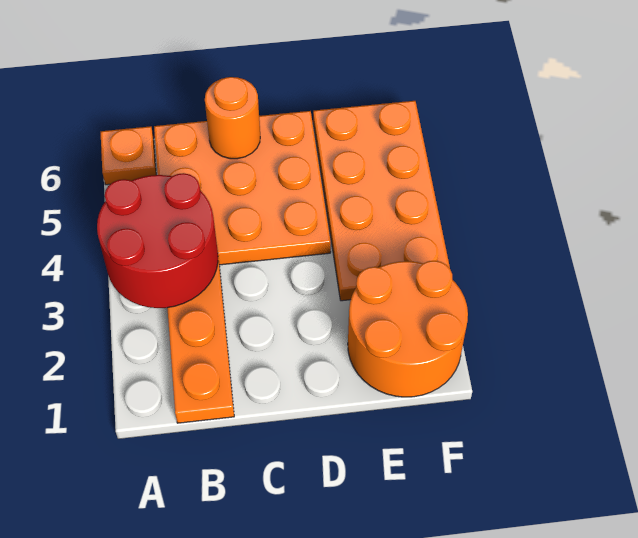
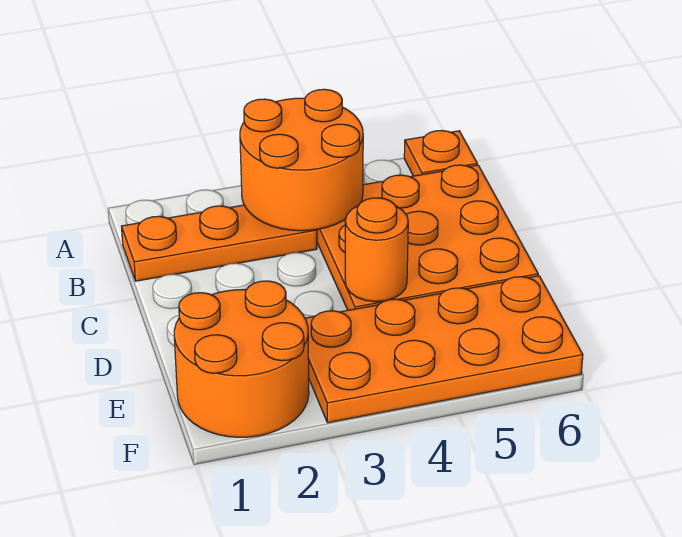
red 2x2 round brick [97,173,218,308] -> orange 2x2 round brick [240,89,363,231]
orange 1x1 round brick [205,77,260,159] -> orange 1x1 round brick moved to [345,198,408,302]

